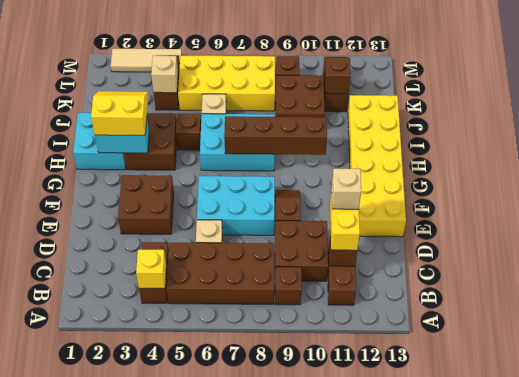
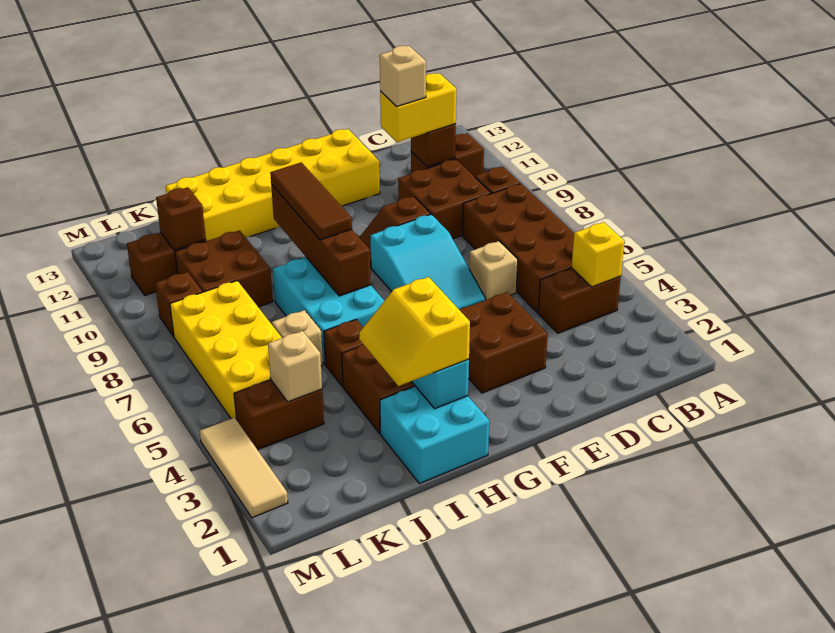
cyan 2x3 brick [197,176,275,235] -> cyan 2x3 slope [370,214,485,310]
none -> brown 1x3 tile [270,162,352,240]

